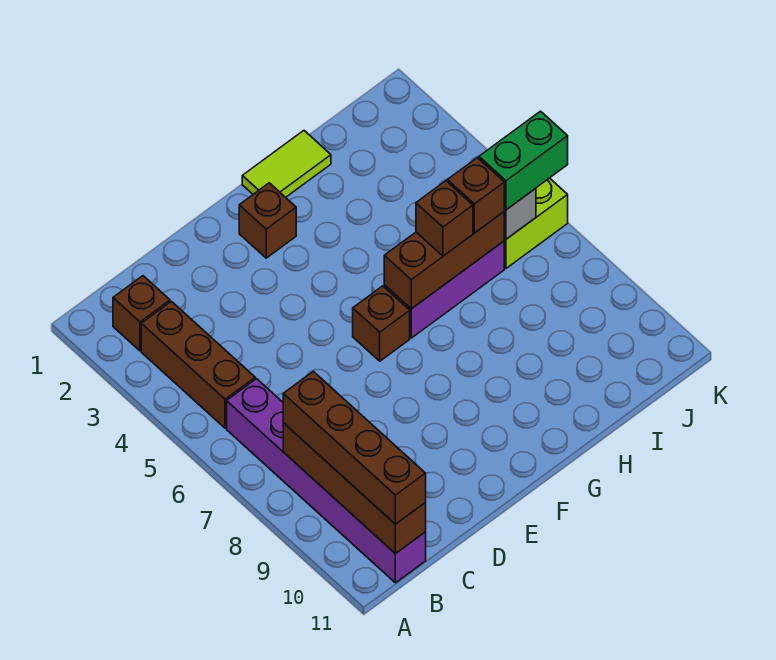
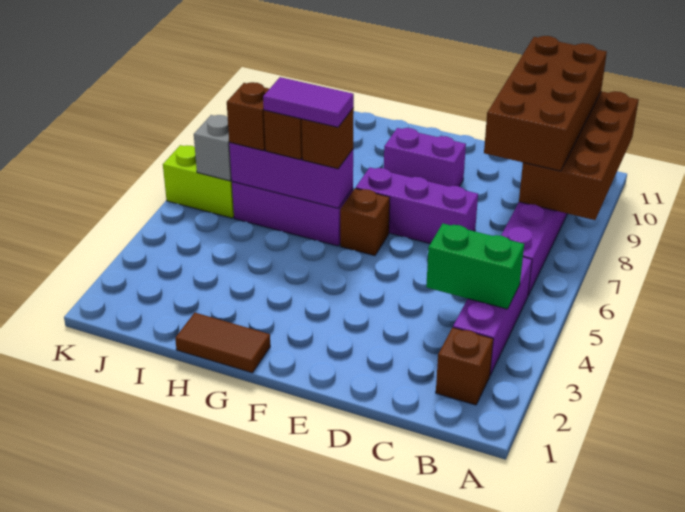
brown 1x3 brick [141,301,255,428] -> purple 1x3 brick [453,257,532,375]
brown 1x4 brick [283,423,426,554] -> brown 2x4 brick [519,91,639,220]
brown 1x4 brick [283,371,426,524] -> brown 2x4 brick [484,36,607,171]
none -> purple 1x3 brick [356,168,478,244]
none -> purple 1x2 brick [384,128,466,187]
brown 1x1 brick [239,183,296,258] -> brown 1x1 brick moved to [302,108,354,169]
lime 1x2 tile [242,131,331,197] -> brown 1x2 tile [175,313,270,373]
brown 1x3 brick [384,212,504,309] -> purple 1x3 brick [229,143,353,208]
none -> purple 1x2 tile [263,77,354,127]
green 1x2 brick [479,111,568,210] -> green 1x2 brick moved to [426,224,524,309]

